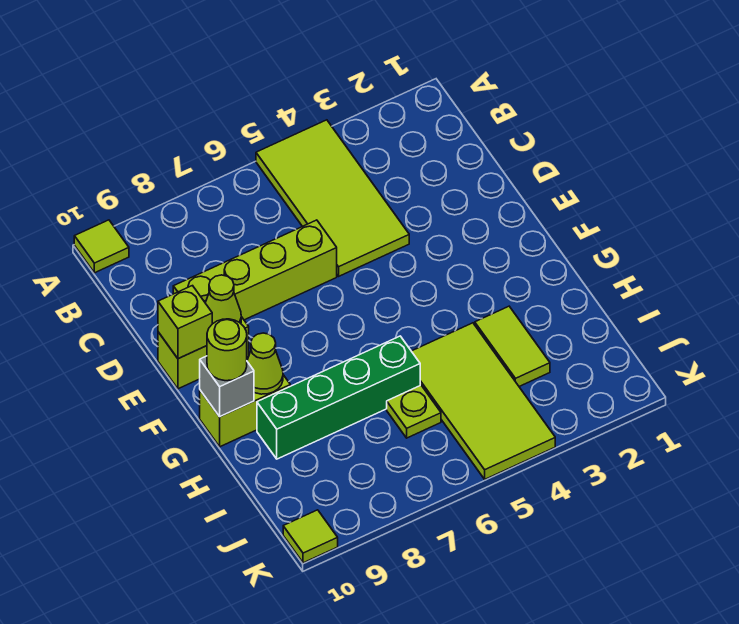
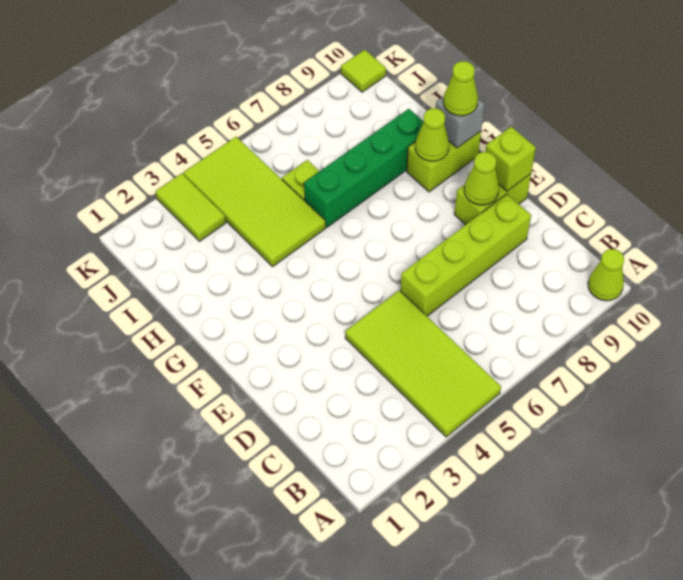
lime 1x1 tile [74,220,129,273] -> lime 1x1 cone [588,249,624,301]
lime 1x1 round brick [207,319,247,381] -> lime 1x1 cone [443,61,478,116]
lime 1x2 tile [475,306,550,386] -> lime 1x2 tile moved to [155,173,226,241]

